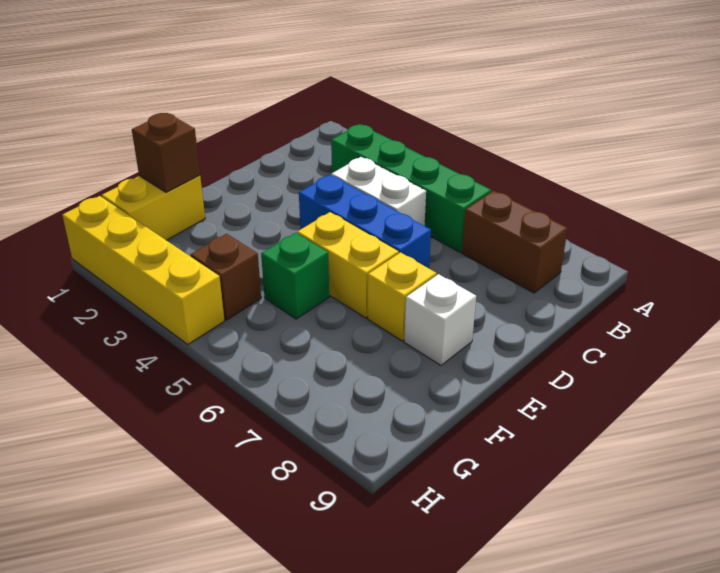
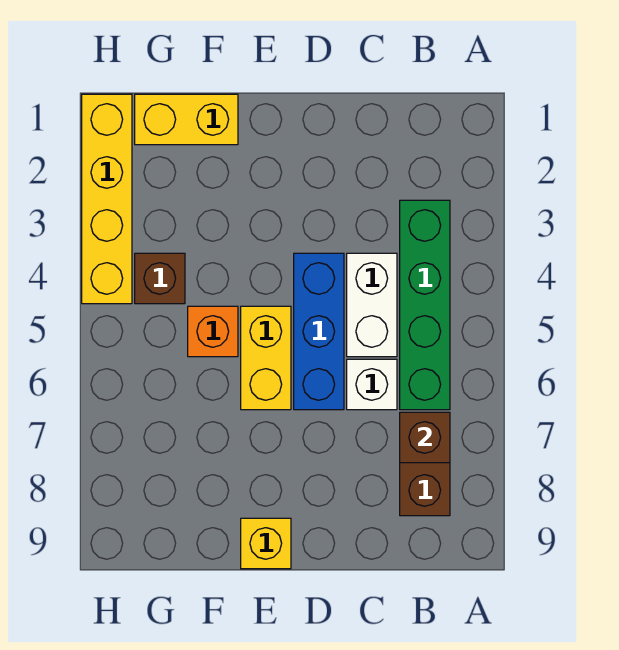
yellow 1x1 brick [368,252,437,341] -> yellow 1x1 brick moved to [241,518,291,569]
white 1x1 brick [404,274,476,365] -> white 1x1 brick moved to [347,359,397,410]
brown 1x1 brick [132,113,200,192] -> brown 1x1 brick moved to [400,412,450,463]
green 1x1 brick [261,233,329,319] -> orange 1x1 brick [188,306,238,357]

